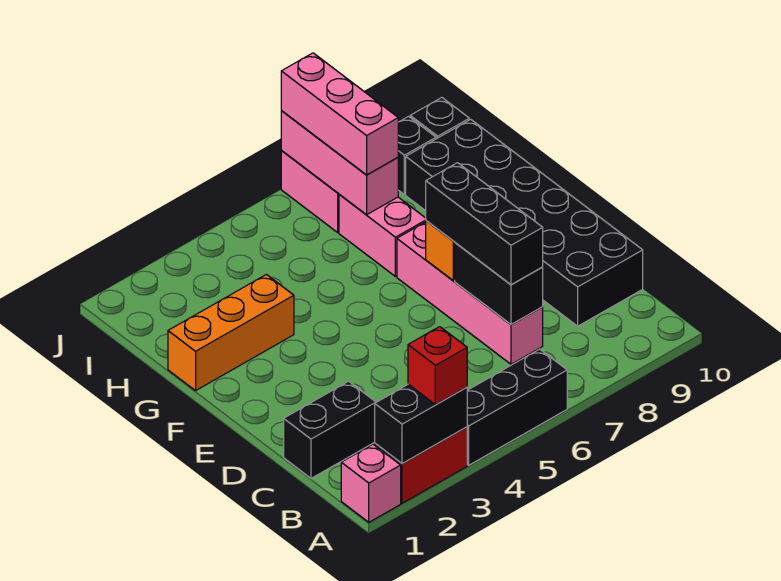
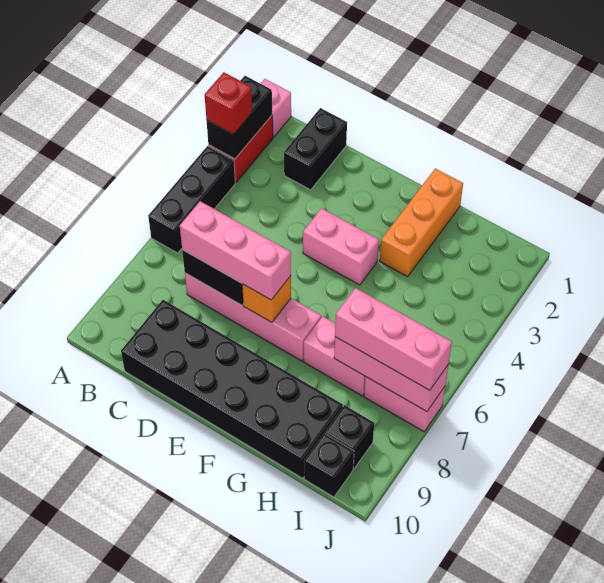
black 1x3 brick [426,163,543,285] -> pink 1x3 brick [180,201,291,300]
none -> pink 1x2 brick [303,208,379,285]

